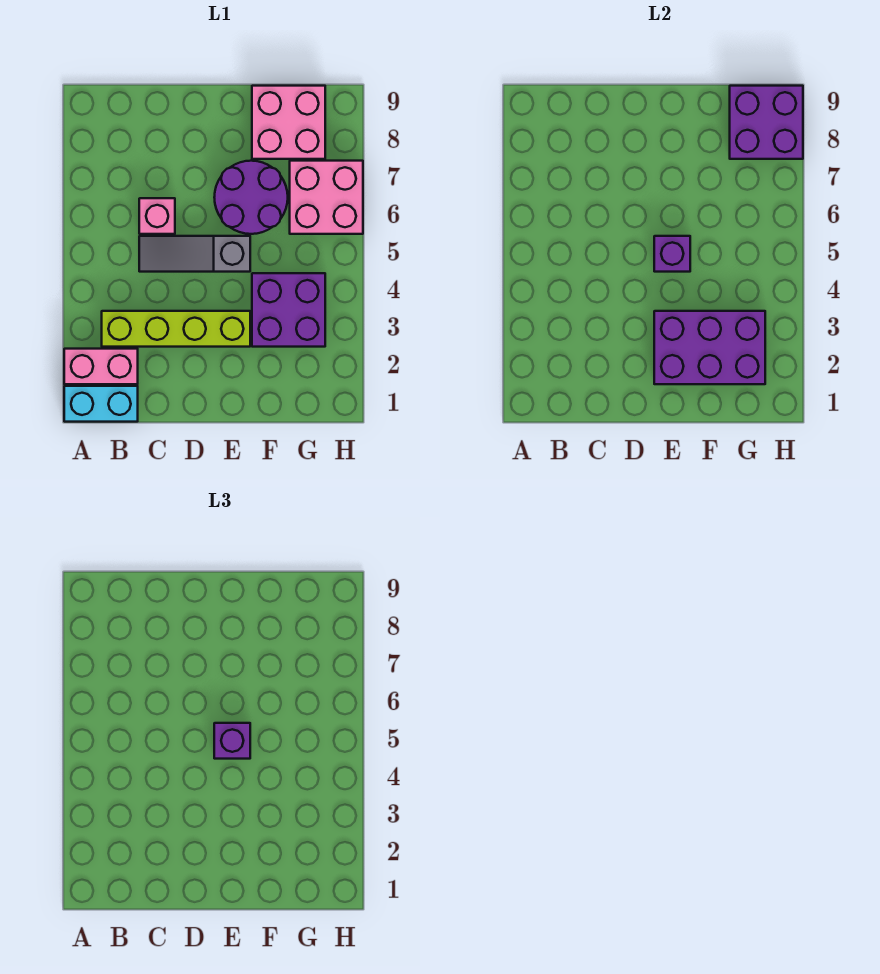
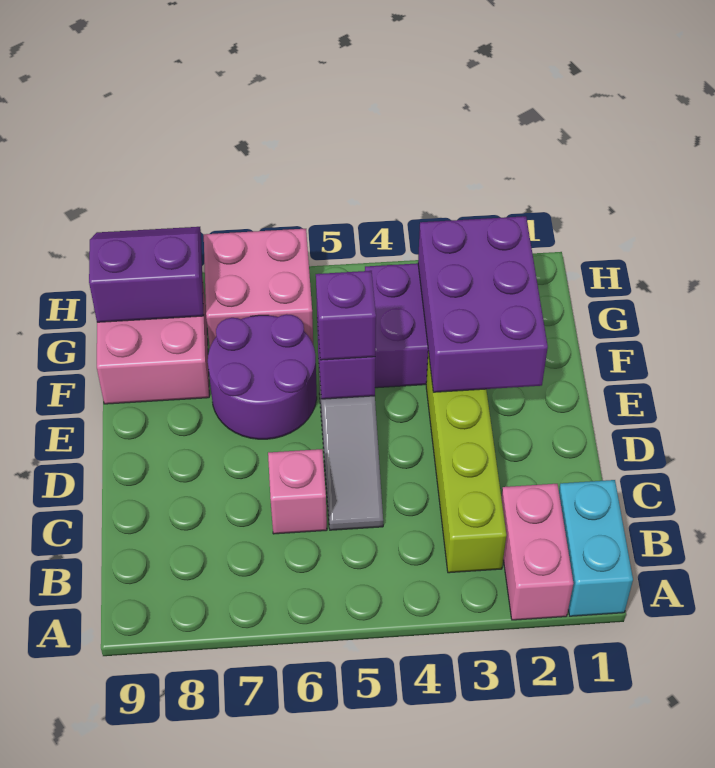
purple 2x2 brick [730,86,803,159] -> purple 2x2 slope [89,227,204,322]

